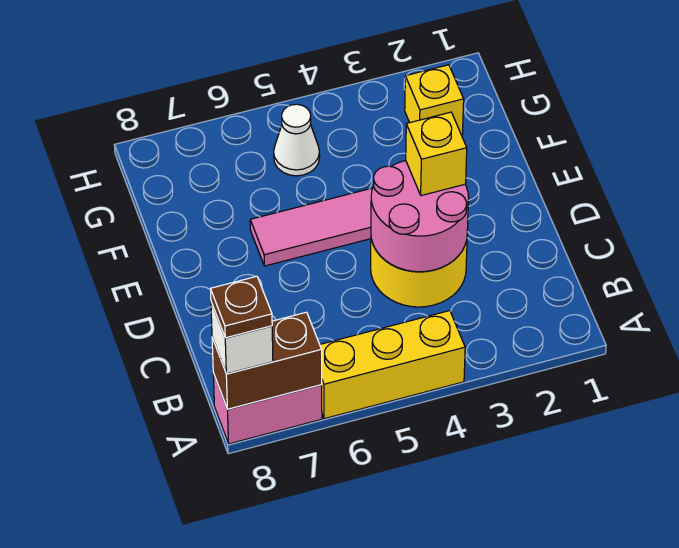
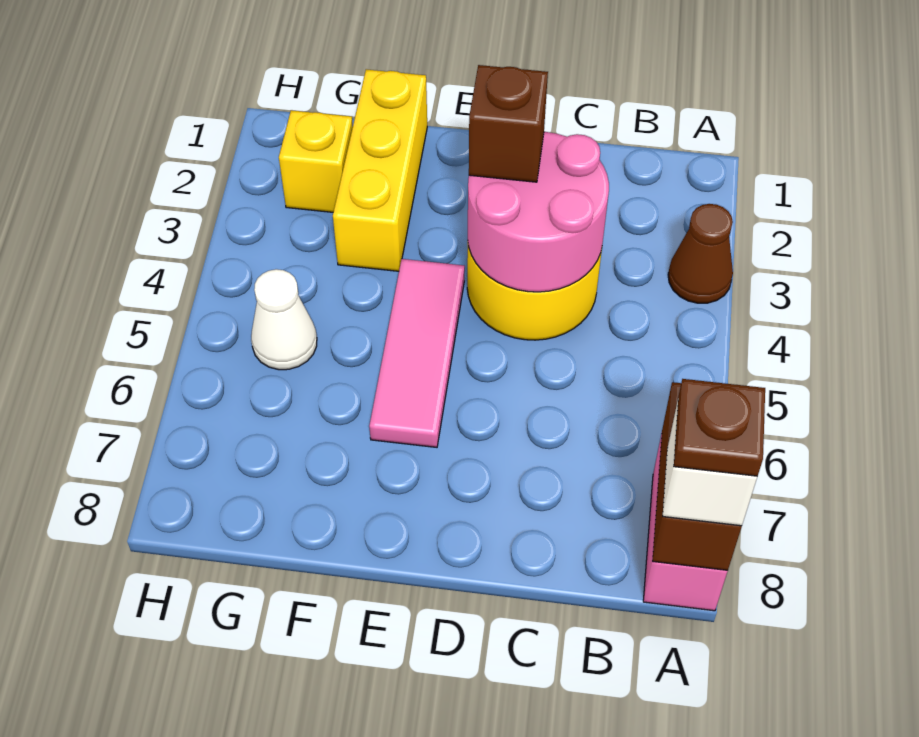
none -> brown 1x1 cone [668,204,733,303]
yellow 1x3 brick [320,311,465,419] -> yellow 1x3 brick moved to [333,69,427,271]
yellow 1x1 brick [406,112,467,196] -> brown 1x1 brick [469,65,548,182]

